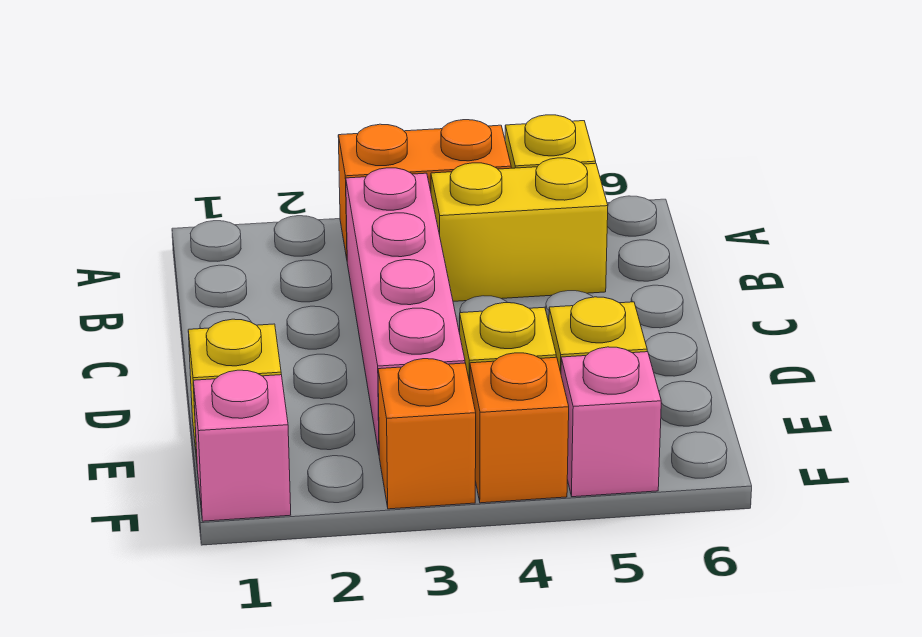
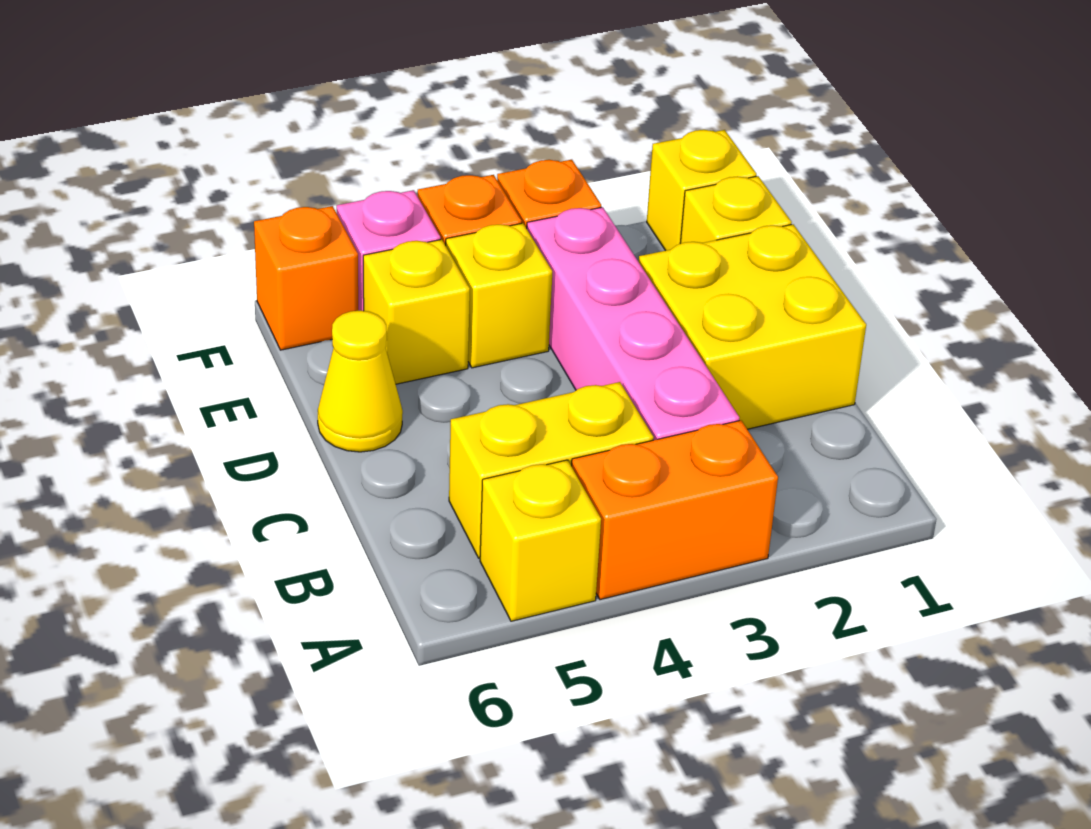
none -> yellow 2x2 brick [639,224,866,429]
none -> yellow 1x1 cone [318,310,403,452]
pink 1x1 brick [193,370,291,521] -> yellow 1x1 brick [647,130,757,251]
none -> orange 1x1 brick [254,206,358,350]

